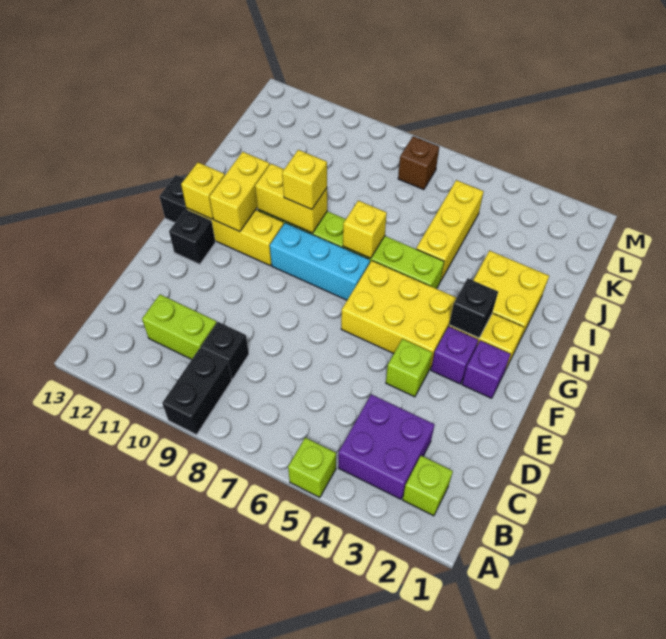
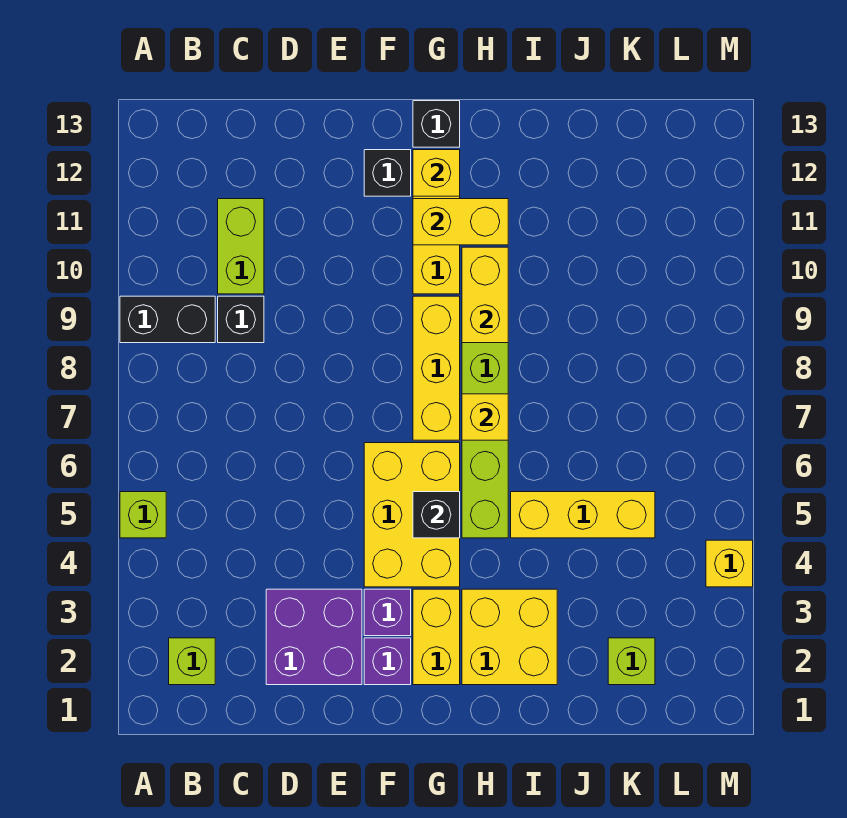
purple 2x2 brick [338,394,435,499] -> purple 2x2 brick moved to [266,589,362,685]
lime 1x1 brick [386,339,432,397] -> lime 1x1 brick moved to [608,638,655,685]
black 1x1 brick [449,278,498,338] -> black 1x1 brick moved to [413,492,460,538]
cyan 1x3 brick [270,223,370,300] -> yellow 1x3 brick [413,296,460,440]
yellow 1x1 brick [282,150,327,209] -> yellow 1x1 brick moved to [706,540,753,587]
brown 1x1 brick [398,136,439,190] -> none

